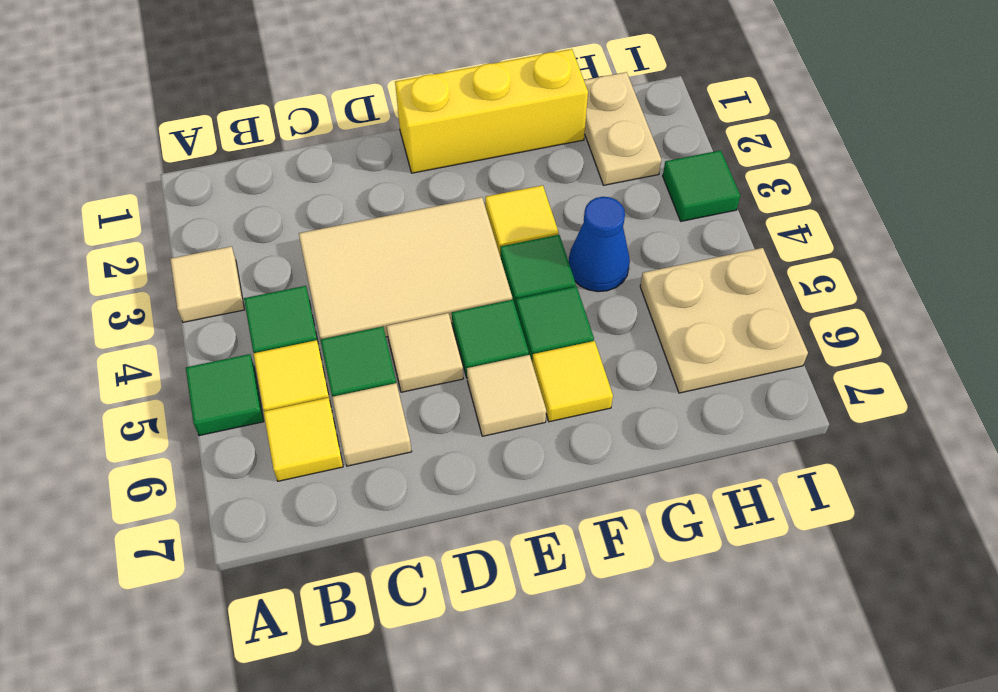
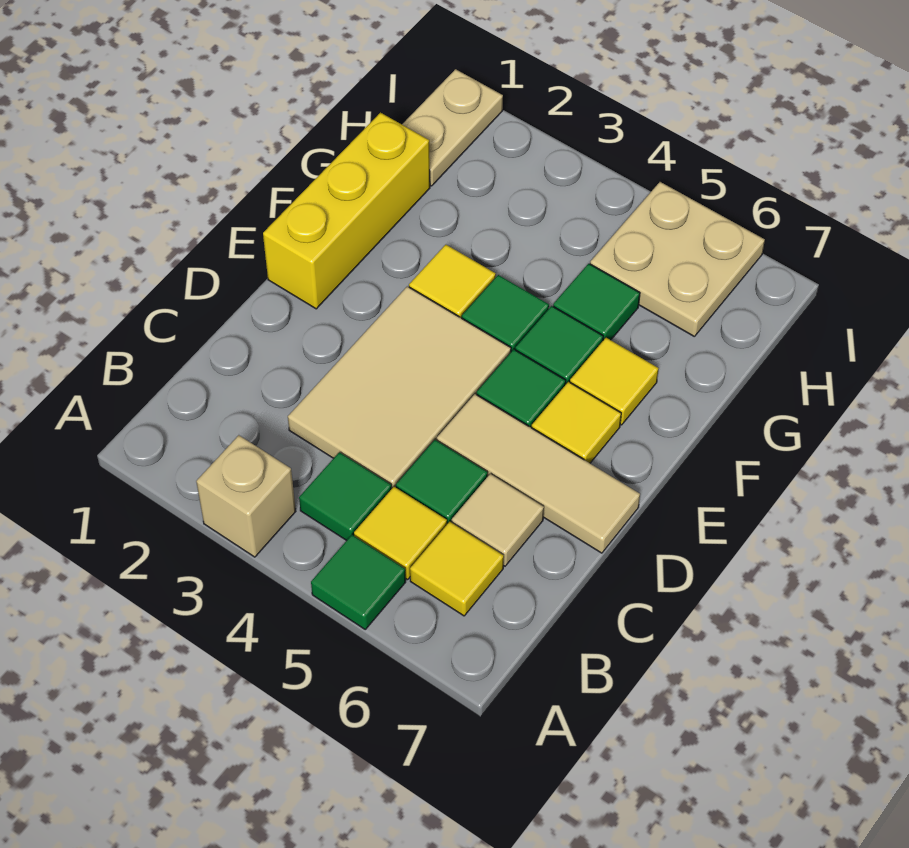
tan 1x1 tile [170,246,244,322] -> tan 1x1 brick [196,435,296,557]
tan 1x1 tile [387,313,463,392] -> tan 1x3 tile [437,394,640,553]
tan 1x1 tile [467,355,546,436] -> yellow 1x1 tile [532,382,621,463]
blue 1x1 cone [569,197,630,292] -> none
tan 1x2 plate [584,72,661,185] -> tan 1x2 plate turned to [402,69,503,186]
green 1x1 tile [663,150,740,221] -> green 1x1 tile moved to [553,264,640,340]

